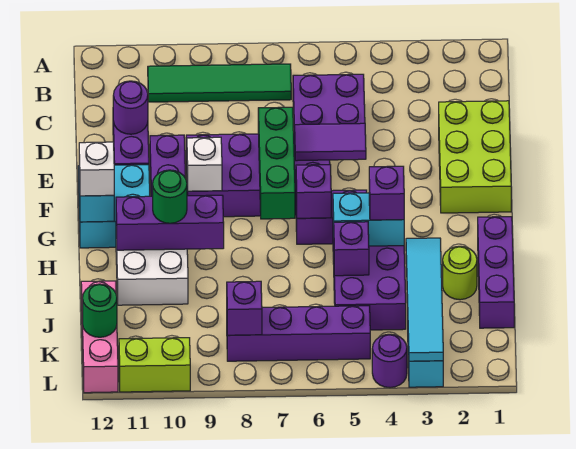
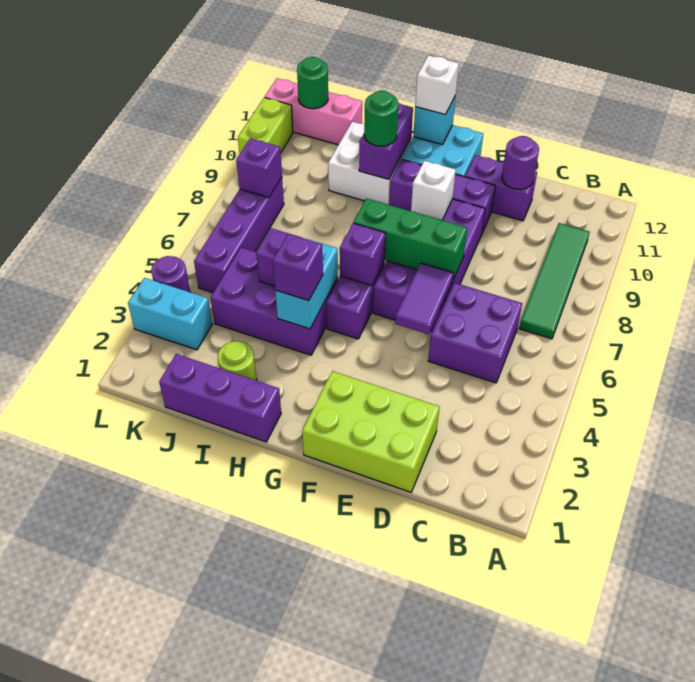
purple 1x3 brick [116,195,224,250] -> purple 1x2 brick [359,103,413,179]
cyan 1x4 tile [406,238,443,361] -> none

